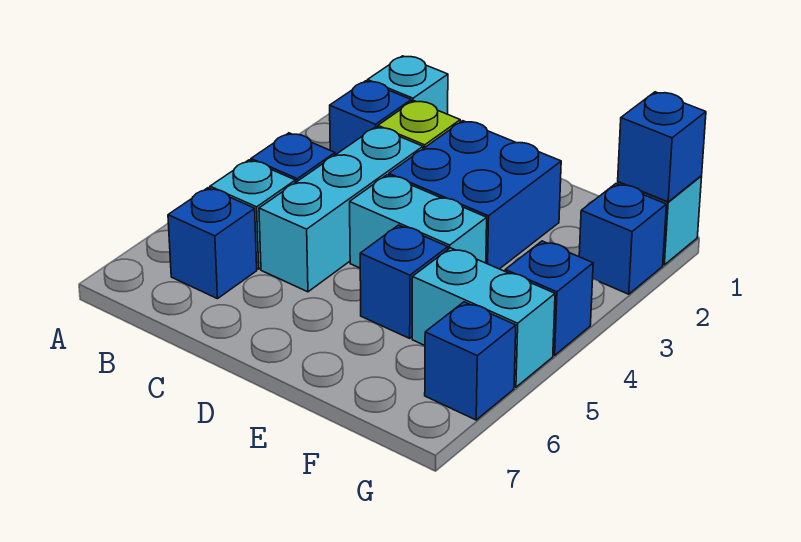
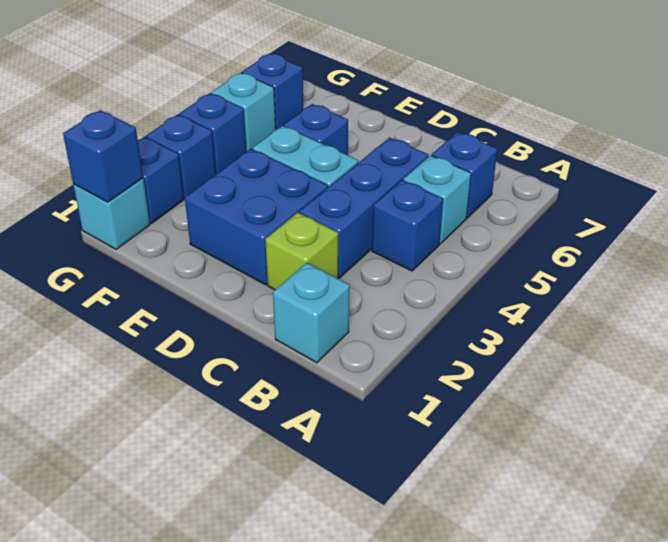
blue 1x1 brick [330,81,411,155] -> blue 1x1 brick moved to [146,115,216,198]
cyan 1x3 brick [259,127,423,292] -> blue 1x3 brick [299,138,428,278]
cyan 1x2 brick [412,248,555,387] -> cyan 1x1 brick [211,73,276,152]

